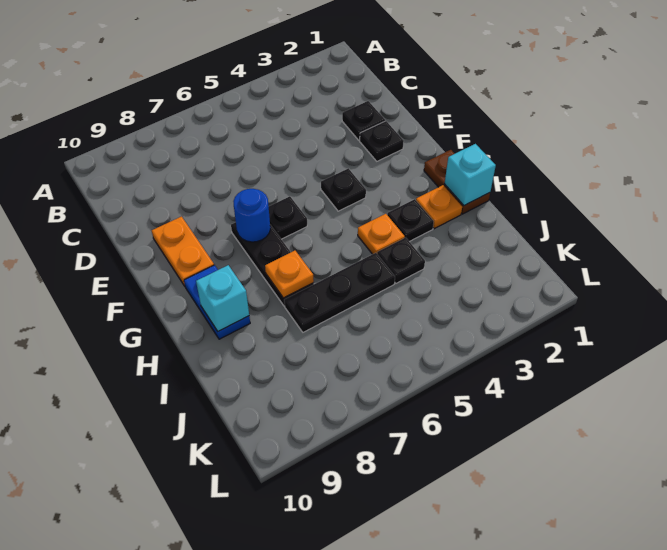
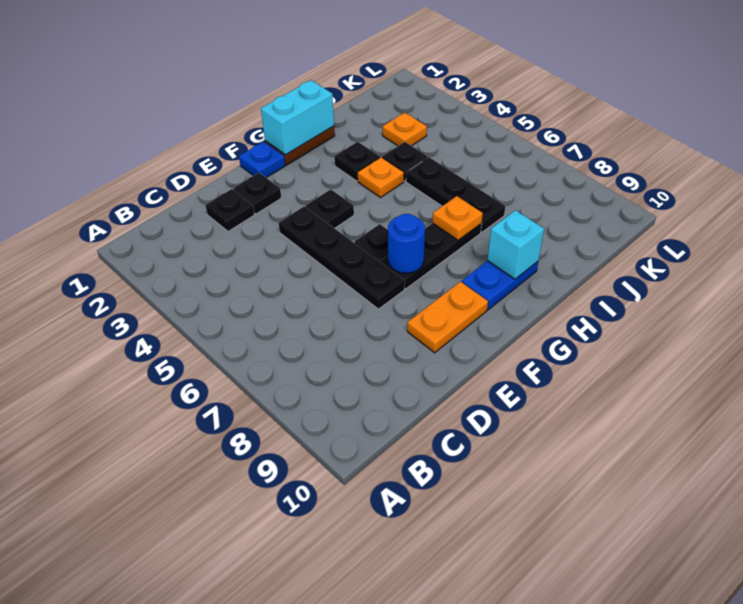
none -> black 1x4 plate [279,206,405,309]
none -> blue 1x1 plate [239,142,285,178]
cyan 1x1 brick [445,144,496,205] -> cyan 1x2 brick [261,80,334,155]
orange 1x1 plate [416,185,462,229] -> orange 1x1 plate moved to [383,113,427,146]

